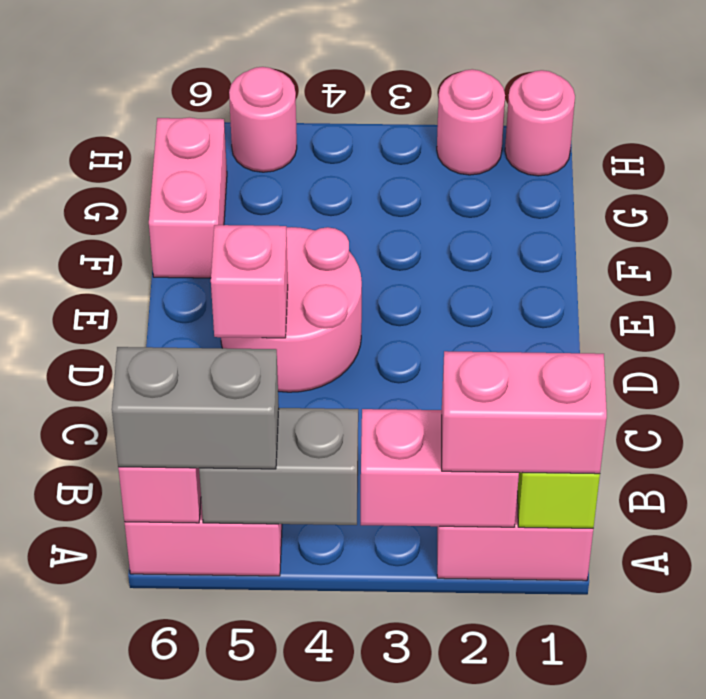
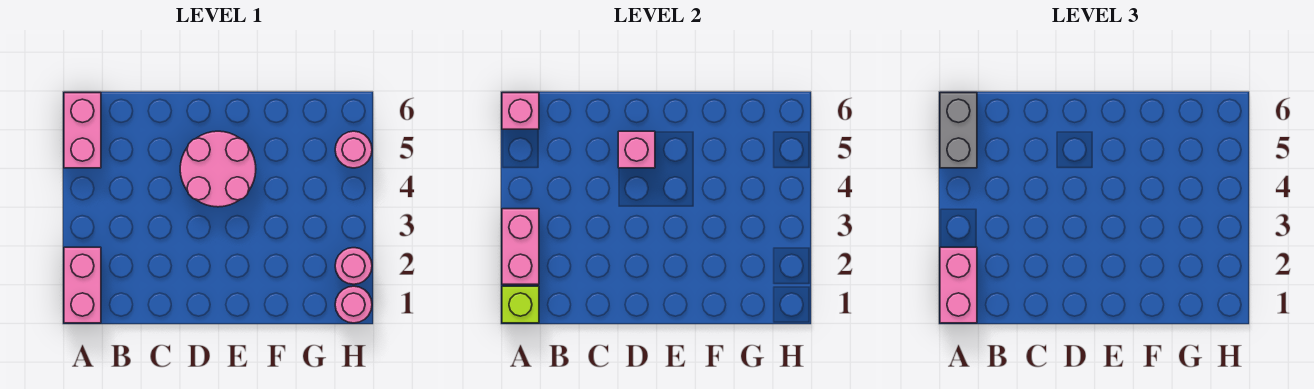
grey 1x2 brick [199,408,358,525] -> none
pink 1x2 brick [149,117,227,278] -> none

